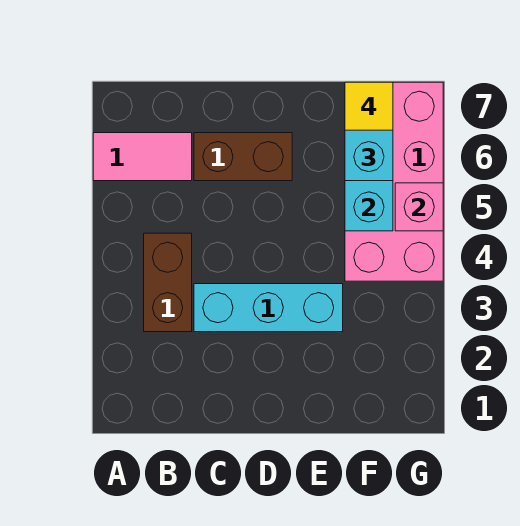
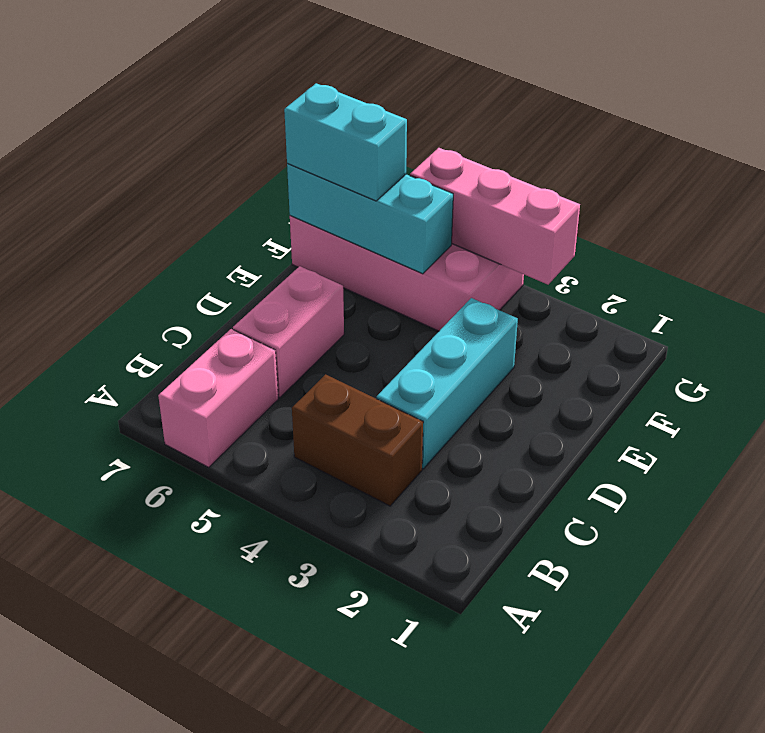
pink 1x2 tile [93,133,192,181] -> pink 1x2 brick [158,329,278,467]
brown 1x2 brick [194,133,292,181] -> pink 1x2 brick [233,266,344,397]
yellow 1x1 tile [345,82,393,130] -> none
pink 1x1 brick [395,183,443,231] -> pink 1x3 brick [410,148,580,284]

